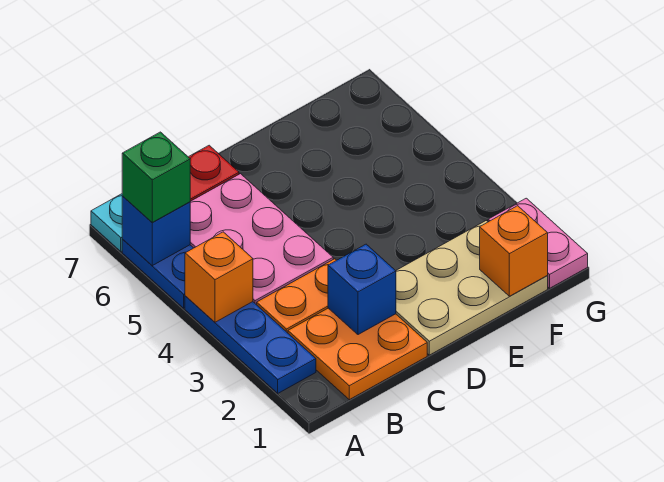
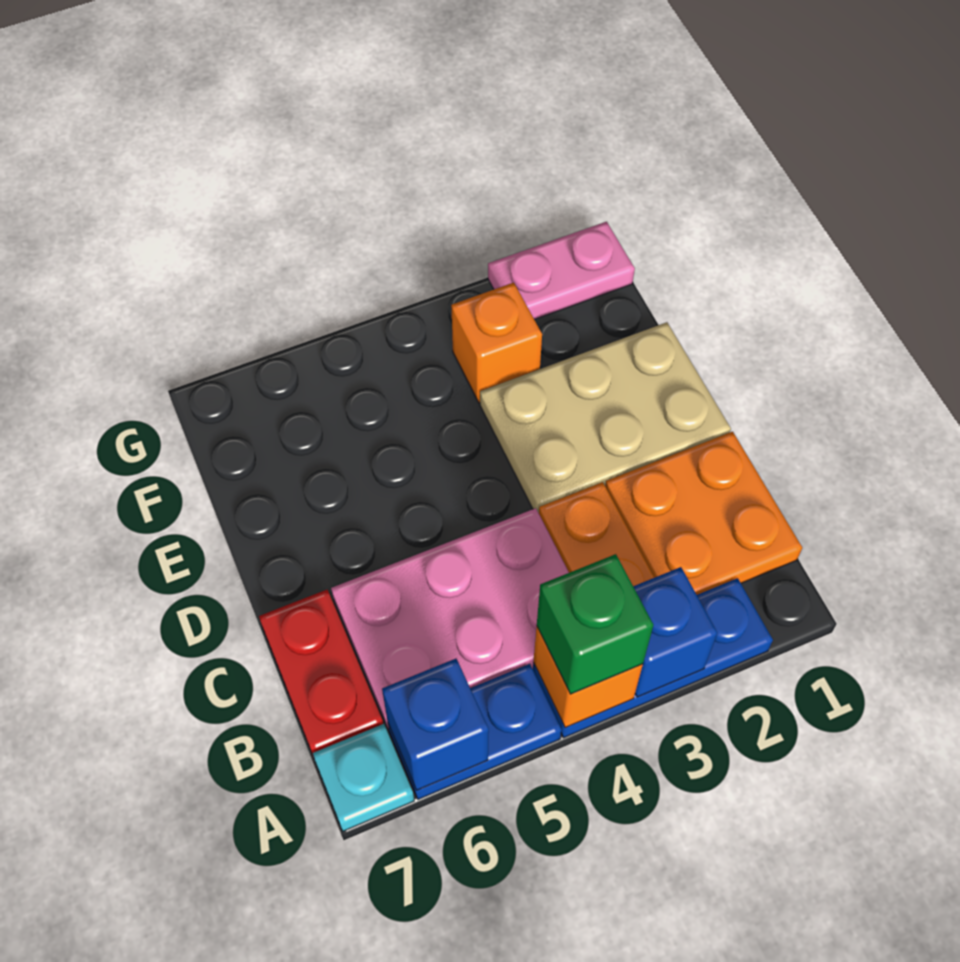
green 1x1 brick [122,132,190,222] -> green 1x1 brick moved to [537,554,653,694]
blue 1x1 brick [328,244,396,335] -> blue 1x1 brick moved to [633,567,717,697]
tan 2x3 plate [396,221,548,355] -> tan 2x3 plate turned to [480,322,731,513]
orange 1x1 brick [480,206,548,296] -> orange 1x1 brick moved to [451,283,542,403]

